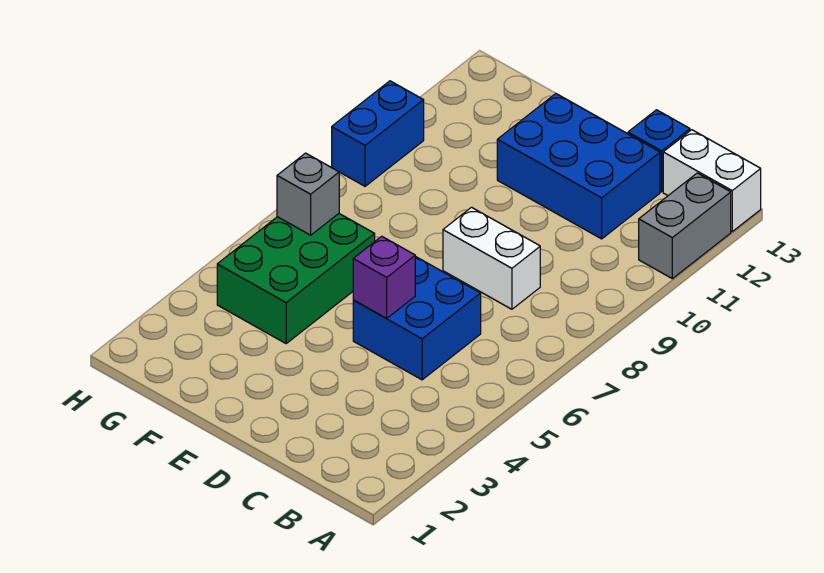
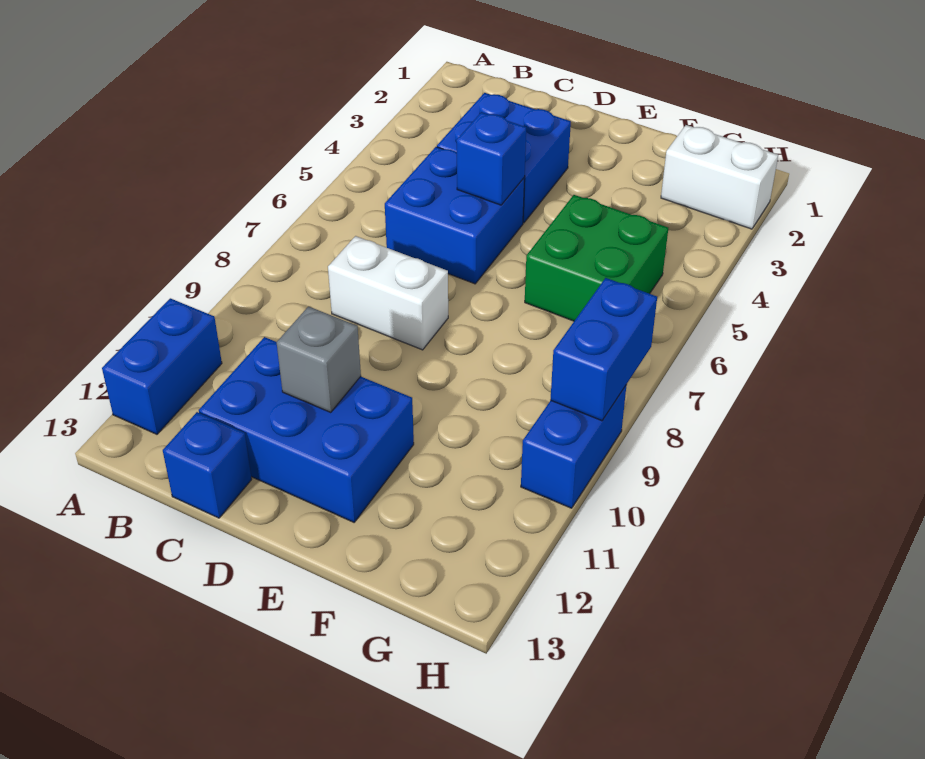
grey 1x2 brick [639,173,731,279] -> blue 1x2 brick [102,298,222,434]
white 1x2 brick [663,130,761,231] -> white 1x2 brick moved to [661,125,778,229]
none -> blue 2x2 brick [437,93,571,223]
purple 1x1 brick [353,236,415,318] -> blue 1x1 brick [457,112,526,205]
green 2x3 brick [217,214,375,343] -> green 2x2 brick [525,195,668,321]
grey 1x1 brick [277,153,339,235] -> grey 1x1 brick moved to [277,307,361,412]
none -> blue 1x2 brick [550,278,657,421]

